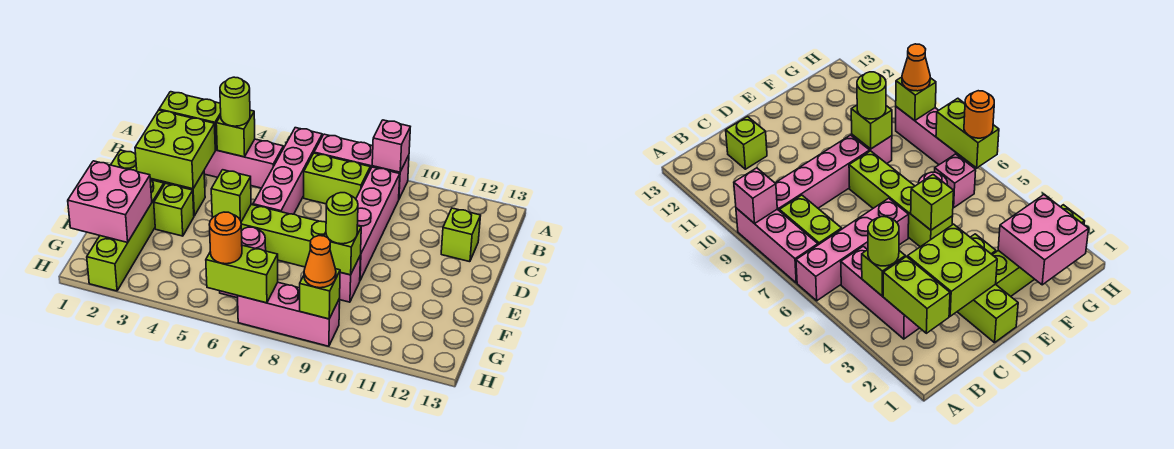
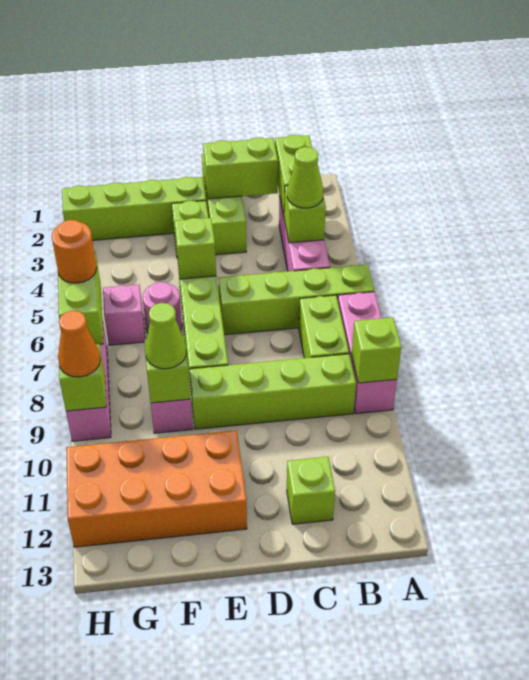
pink 1x4 brick [253,128,322,214] -> lime 1x4 brick [218,264,374,335]
pink 1x1 brick [372,120,410,172] -> lime 1x1 brick [352,317,401,383]
lime 1x1 round brick [220,77,250,126] -> lime 1x1 cone [287,147,323,208]
pink 1x4 brick [356,167,400,280] -> lime 1x4 brick [189,354,356,429]
lime 2x2 brick [135,110,215,189] -> lime 1x2 brick [203,137,278,199]
none -> orange 2x4 brick [66,430,247,547]
pink 2x2 brick [68,161,152,242] -> none
lime 1x1 round brick [326,193,358,244] -> lime 1x1 cone [145,303,186,369]

